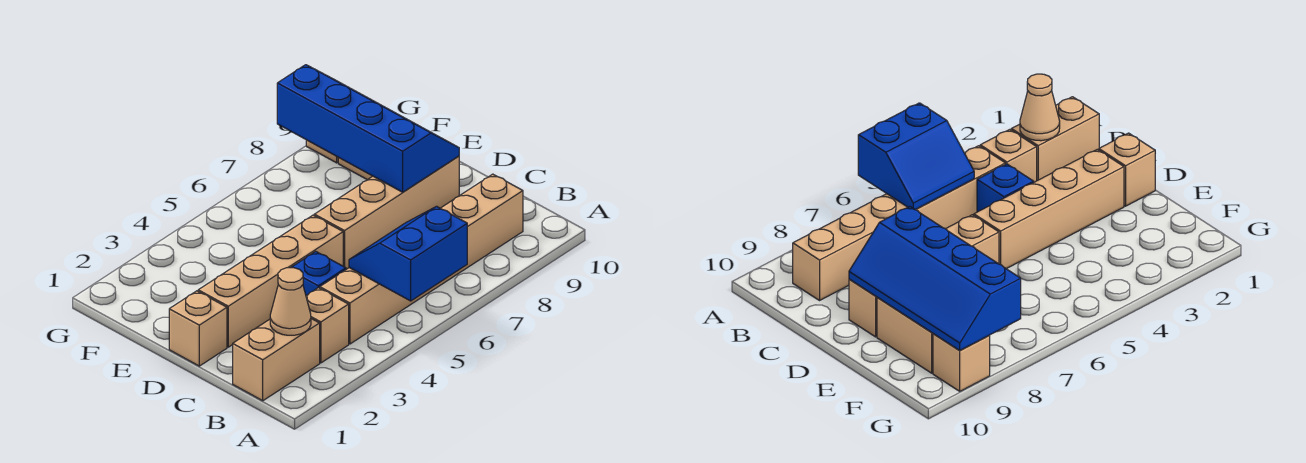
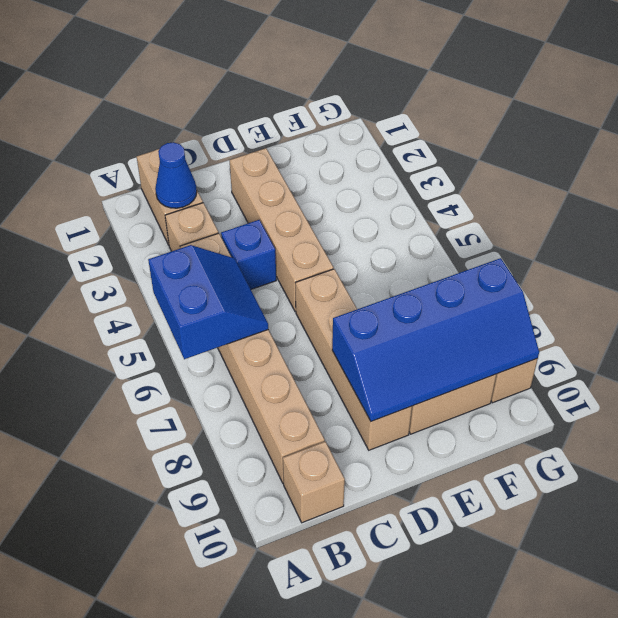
tan 1x1 cone [270,268,311,335] -> blue 1x1 cone [155,142,197,208]
tan 1x1 brick [169,291,227,366] -> tan 1x1 brick moved to [283,442,345,523]

